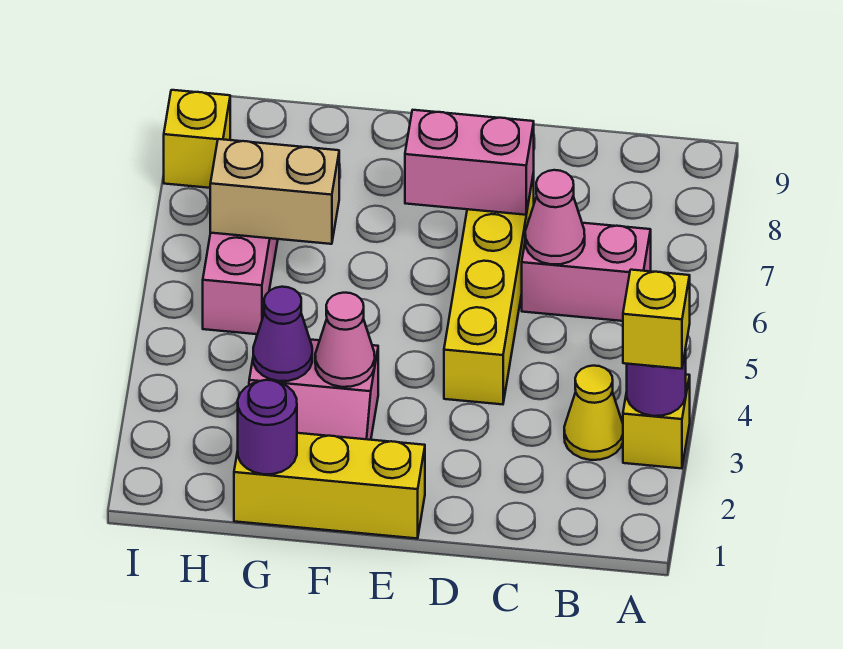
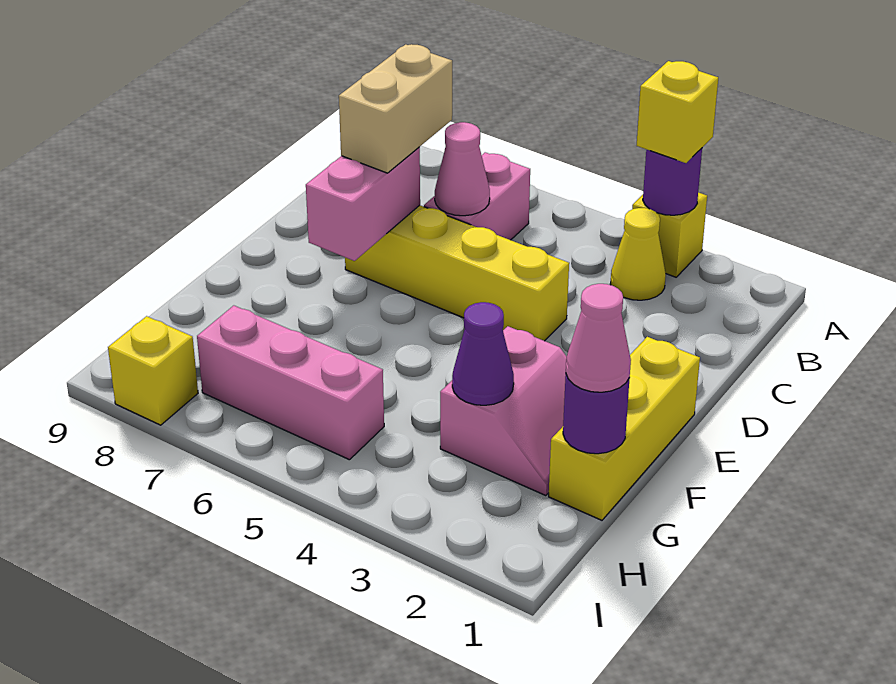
pink 1x1 cone [315,293,375,387] -> pink 1x1 cone moved to [566,284,631,392]
tan 1x2 brick [210,139,339,244] -> tan 1x2 brick moved to [339,44,452,173]

